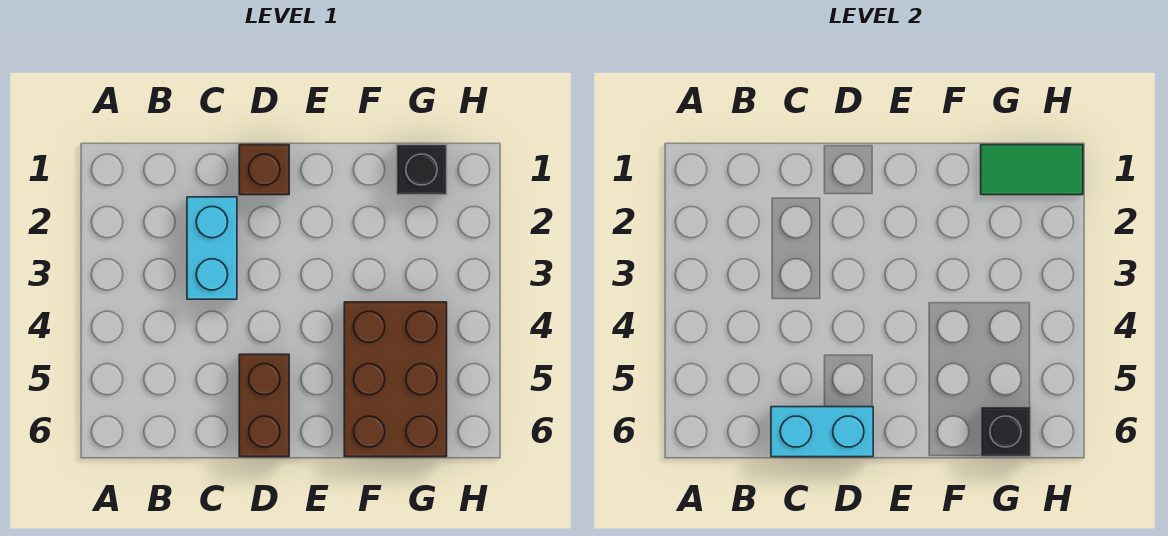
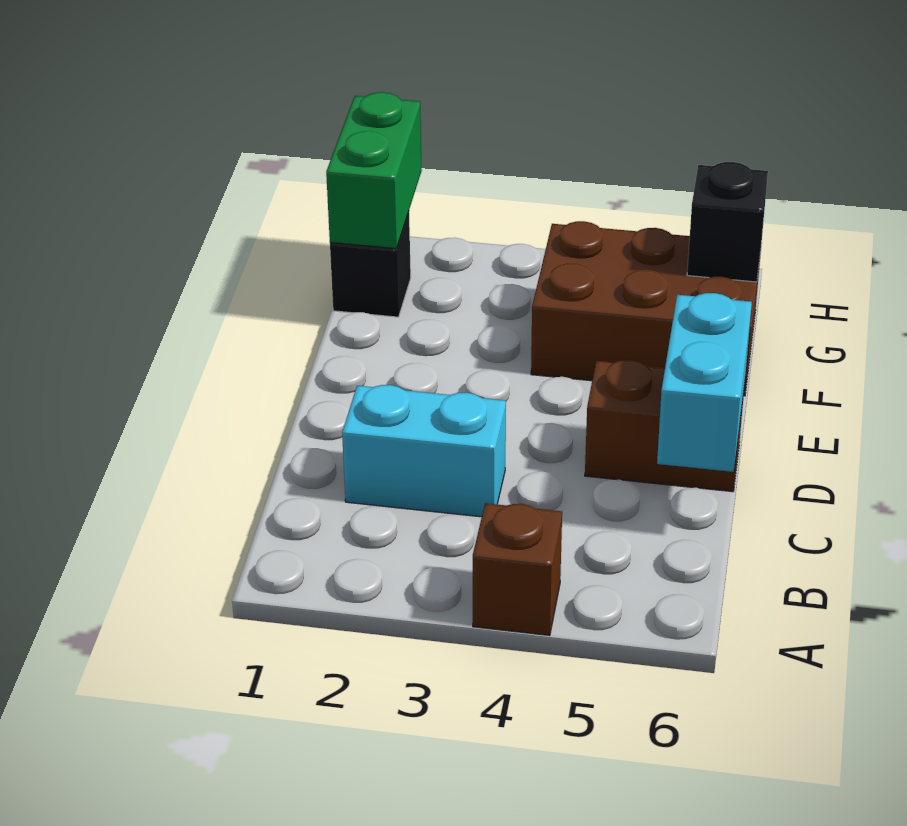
brown 1x1 brick [239,145,289,195] -> brown 1x1 brick moved to [473,503,562,636]
green 1x2 tile [981,145,1083,195] -> green 1x2 brick [326,92,422,249]

